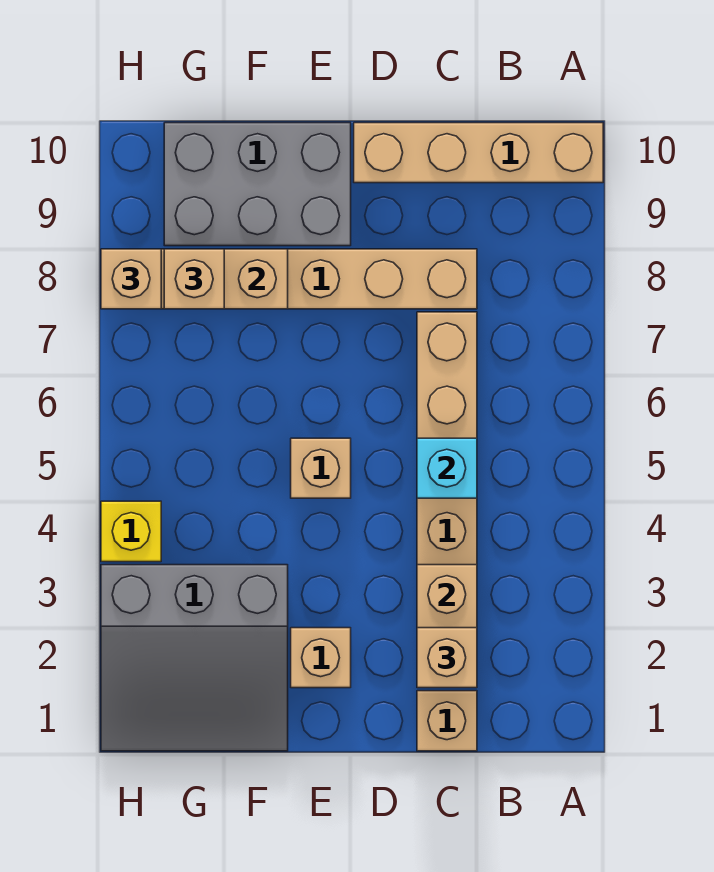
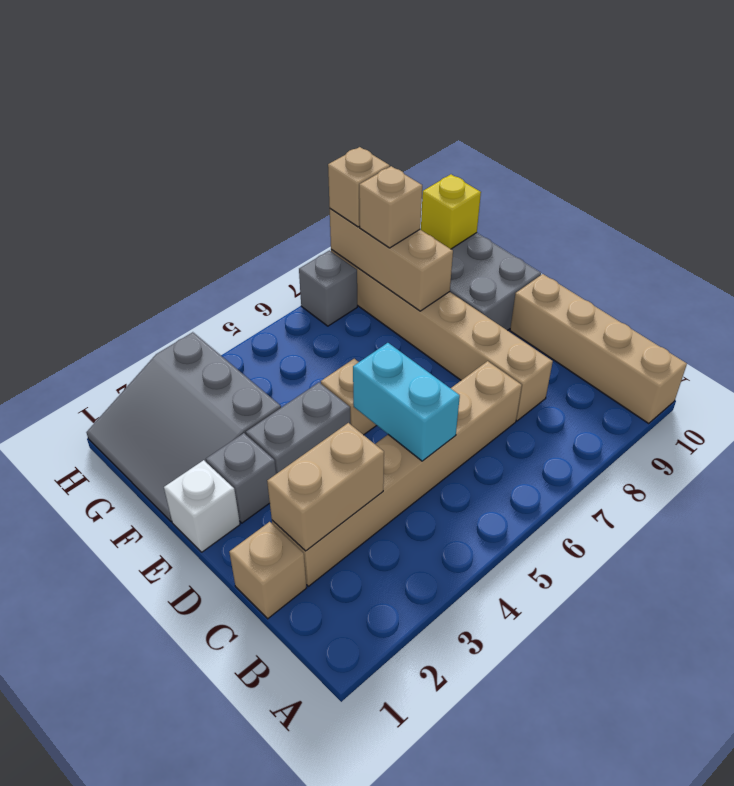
tan 1x1 brick [417,628,477,688] -> none
cyan 1x1 brick [417,438,477,498] -> cyan 1x2 brick [353,343,460,461]
none -> white 1x1 brick [164,460,240,552]
tan 1x1 brick [291,628,351,688] -> grey 1x1 brick [206,433,276,523]
none -> grey 1x2 brick [246,383,350,474]
yellow 1x1 brick [101,501,161,562] -> yellow 1x1 brick moved to [421,174,481,249]
none -> grey 1x1 brick [299,250,357,326]

